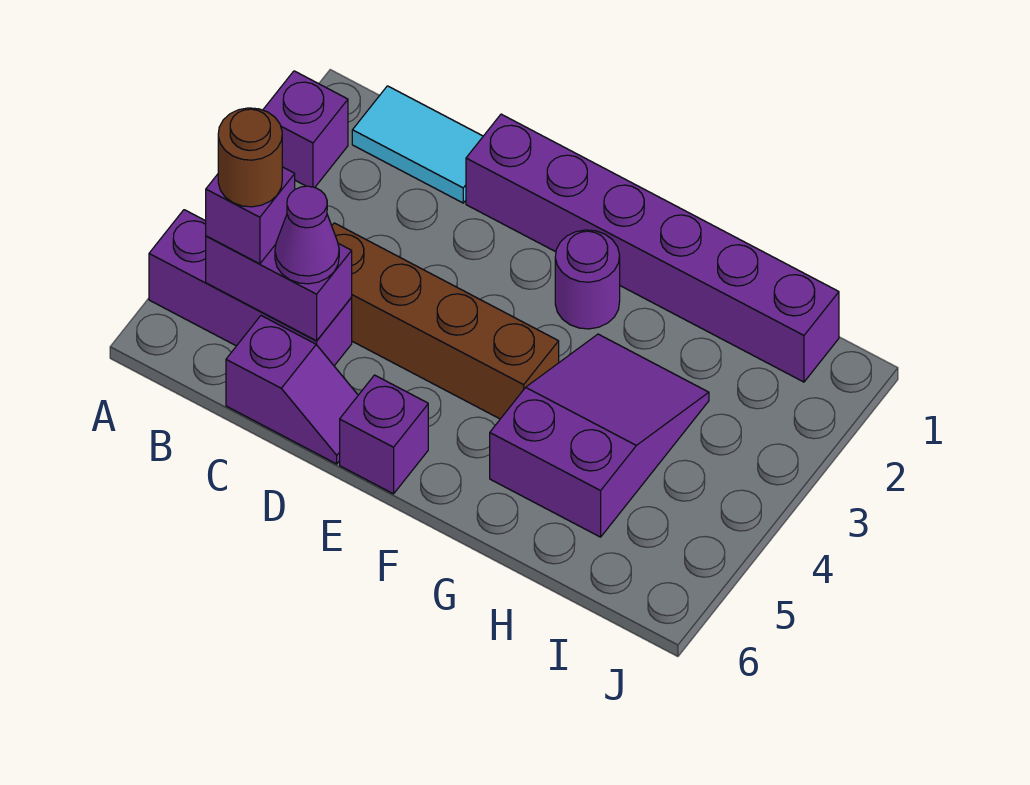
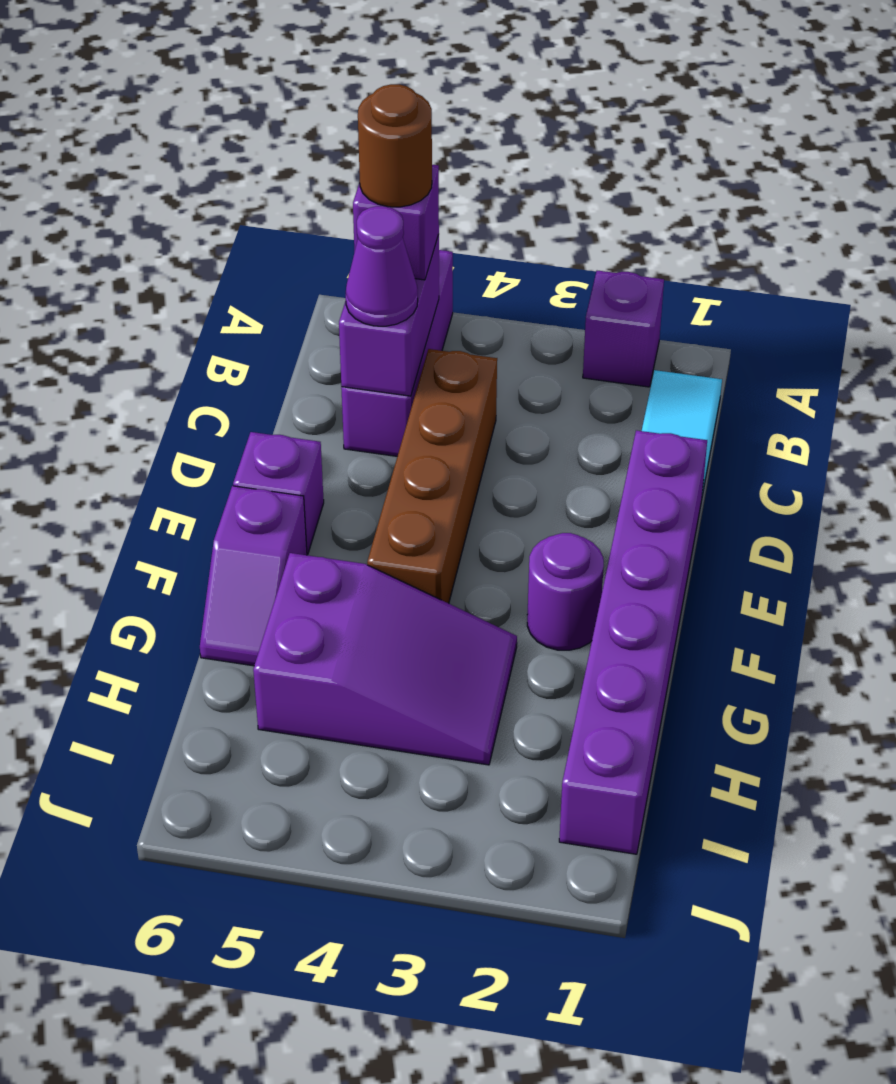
purple 1x2 slope [226,316,358,464] -> purple 1x2 slope moved to [200,486,307,666]

